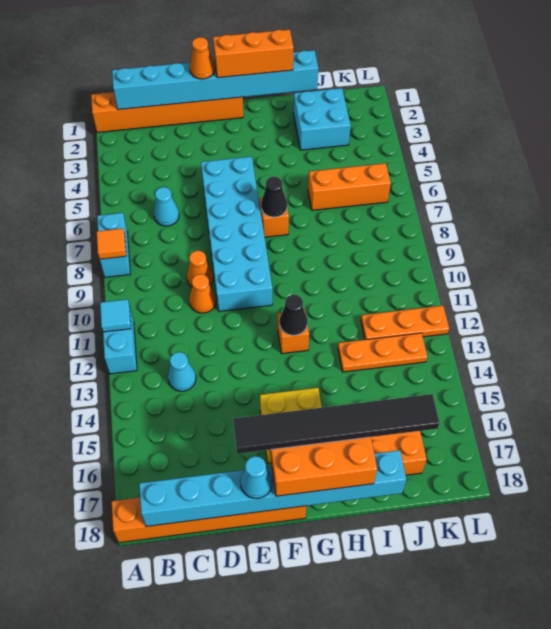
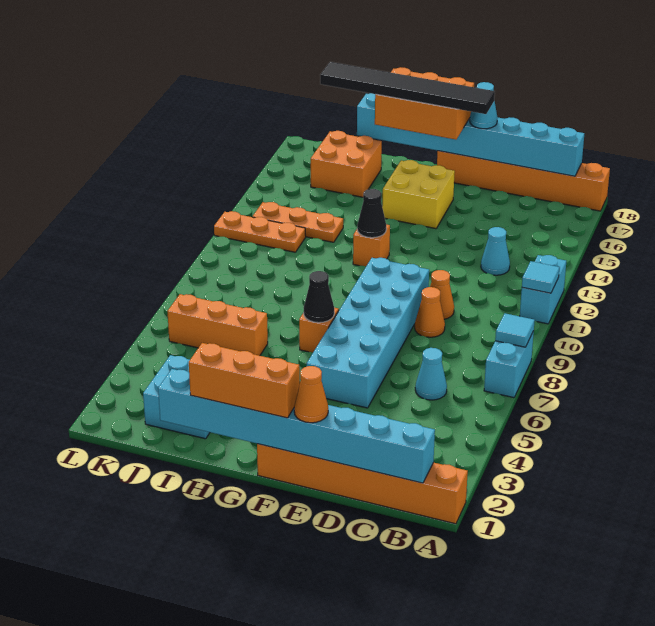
orange 1x1 tile [97,228,126,259] -> cyan 1x1 tile [495,313,535,347]

